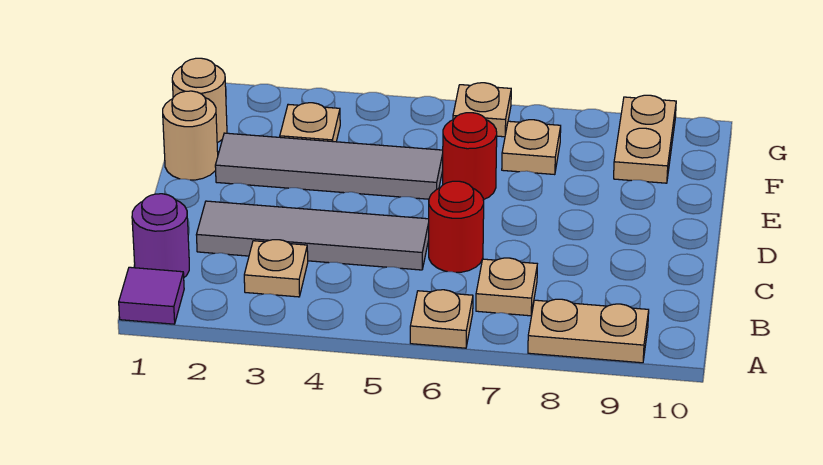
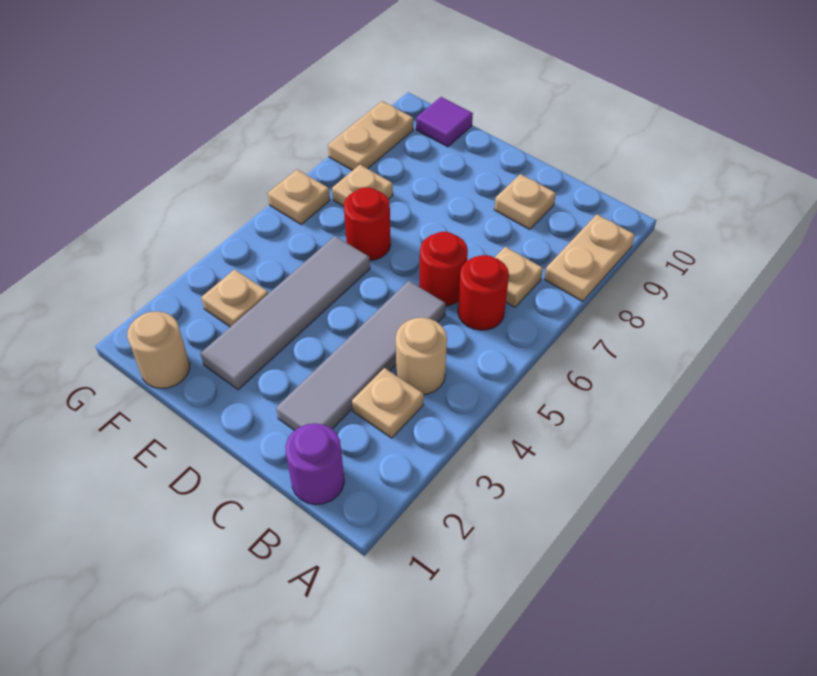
purple 1x1 tile [119,267,184,324] -> purple 1x1 tile moved to [416,97,473,147]
tan 1x1 plate [410,290,473,348] -> tan 1x1 plate moved to [494,174,556,230]
none -> red 1x1 round brick [458,255,509,330]
tan 1x1 round brick [163,91,218,180] -> tan 1x1 round brick moved to [396,318,447,394]
tan 1x2 plate [614,95,676,183] -> tan 1x2 plate turned to [328,101,413,171]

